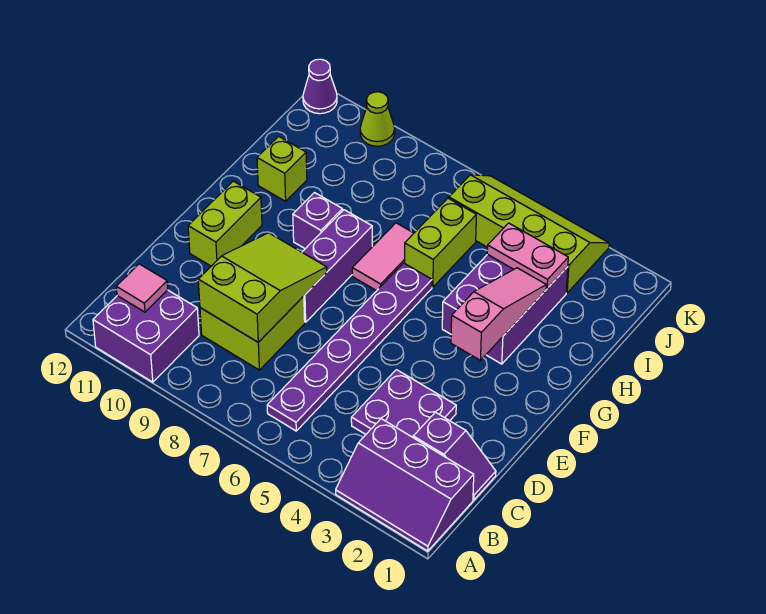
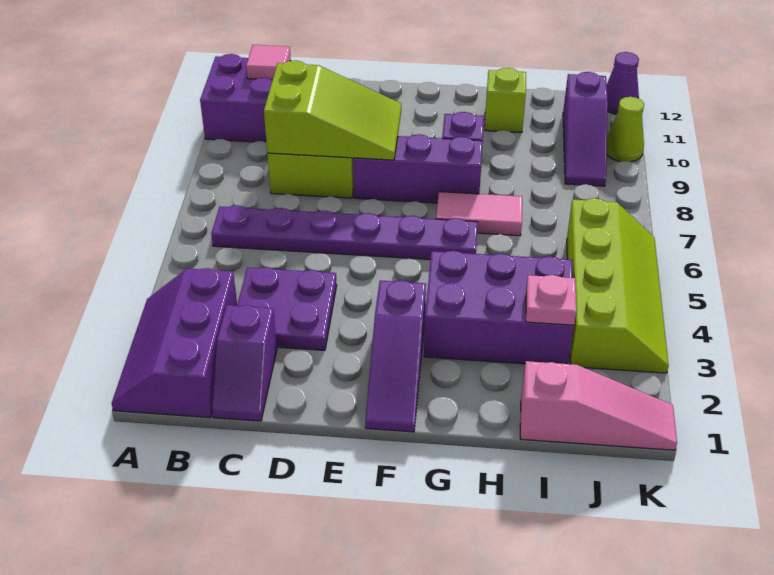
lime 1x2 brick [188,181,262,266] -> none
none -> purple 1x3 slope [365,280,426,432]
pink 1x3 slope [451,268,546,360] -> pink 1x3 slope moved to [520,361,677,450]
lime 1x2 brick [405,198,476,287] -> none
pink 1x2 plate [487,223,568,288] -> pink 1x1 plate [526,275,576,325]
none -> purple 1x3 slope [563,72,608,186]

